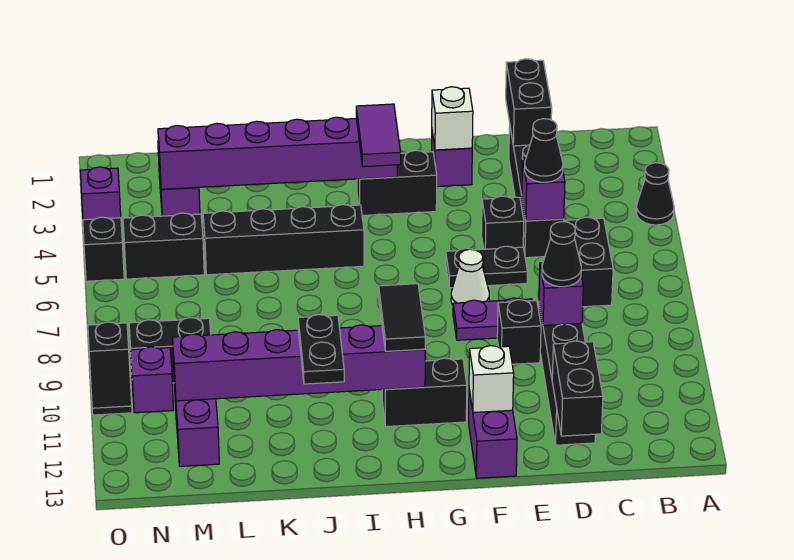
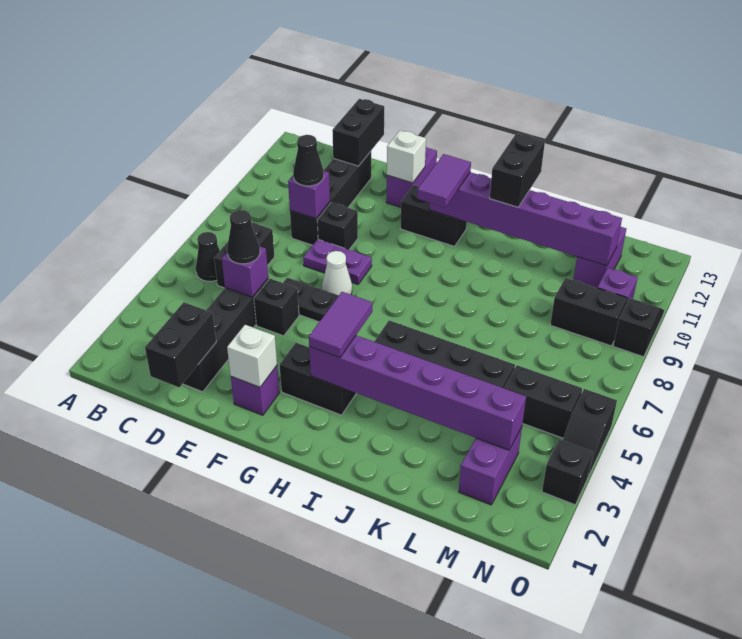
black 1x1 cone [636,163,674,225] -> black 1x1 cone moved to [196,232,220,281]
black 1x2 tile [379,284,425,351] -> purple 1x2 tile [417,154,471,207]
black 1x2 plate [298,314,344,384] -> black 1x2 brick [490,133,545,207]
purple 1x1 brick [80,167,121,220] -> black 1x1 brick [542,439,593,505]

